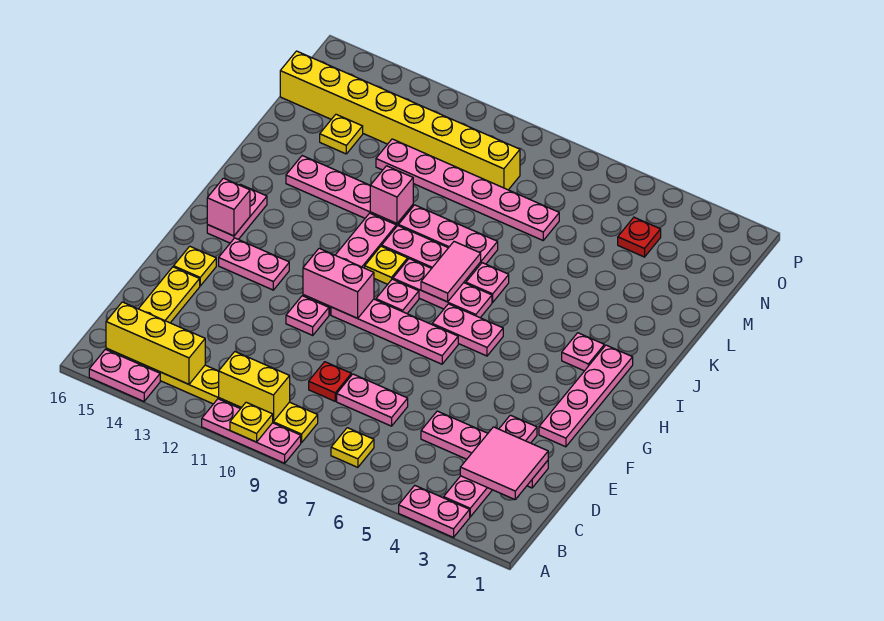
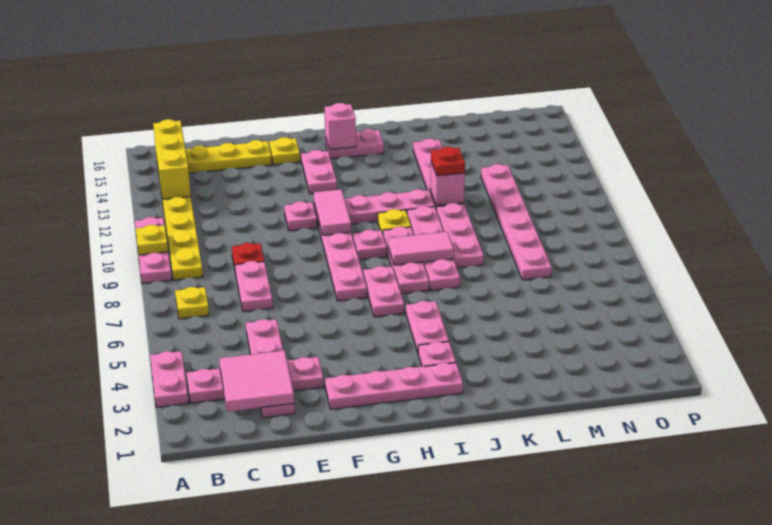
pink 1x2 plate [89,349,160,401] -> pink 1x2 plate moved to [406,301,449,353]
yellow 1x2 brick [219,352,290,421] -> none
pink 1x2 brick [303,248,374,318] -> pink 1x2 tile [314,189,351,235]
yellow 1x1 plate [320,114,363,154] -> none
red 1x1 plate [618,217,661,257] -> red 1x1 plate moved to [431,147,465,176]
yellow 1x8 brick [280,51,520,190] -> none

